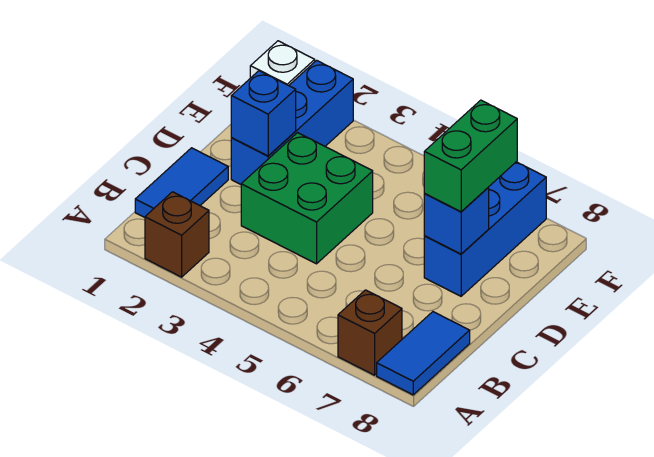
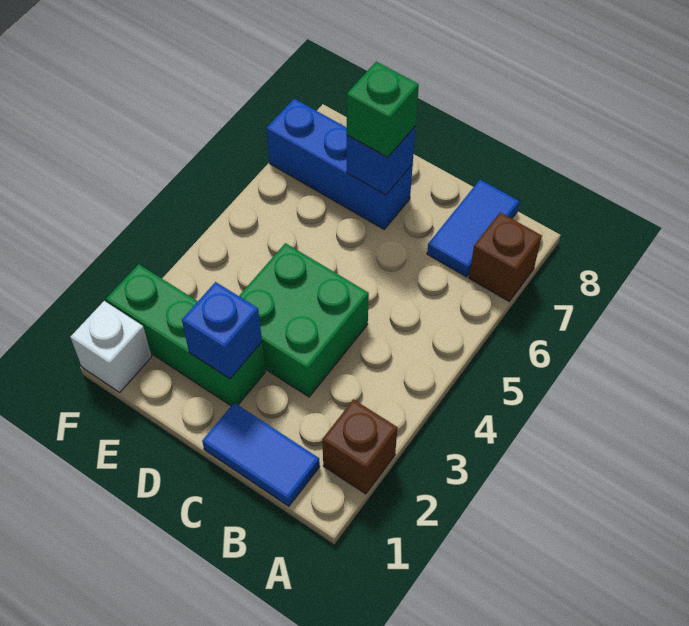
blue 1x2 tile [377,312,470,395] -> blue 1x2 tile turned to [427,180,519,277]
blue 1x3 brick [231,60,353,184] -> green 1x3 brick [106,264,266,406]
green 1x2 brick [424,100,517,212] -> green 1x1 brick [347,62,419,157]

